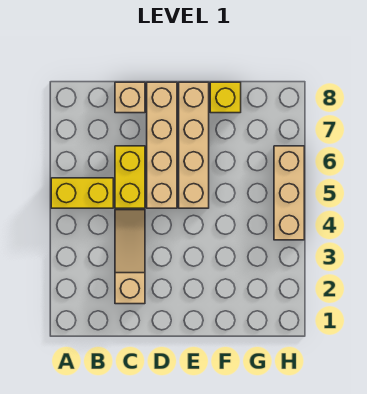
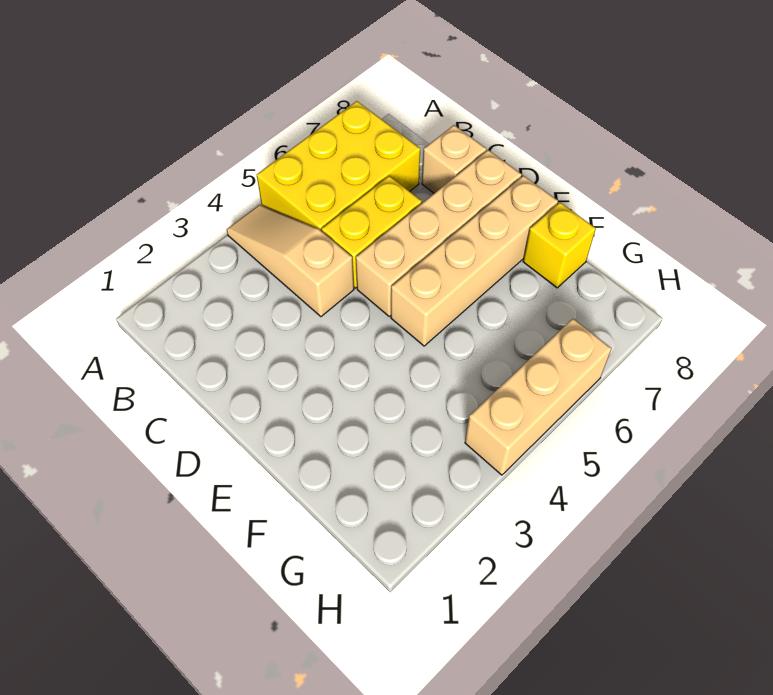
yellow 1x2 brick [51,178,113,208] -> yellow 2x3 brick [257,101,420,231]
tan 1x3 slope [115,210,145,304] -> tan 1x3 slope turned to [227,205,354,317]

